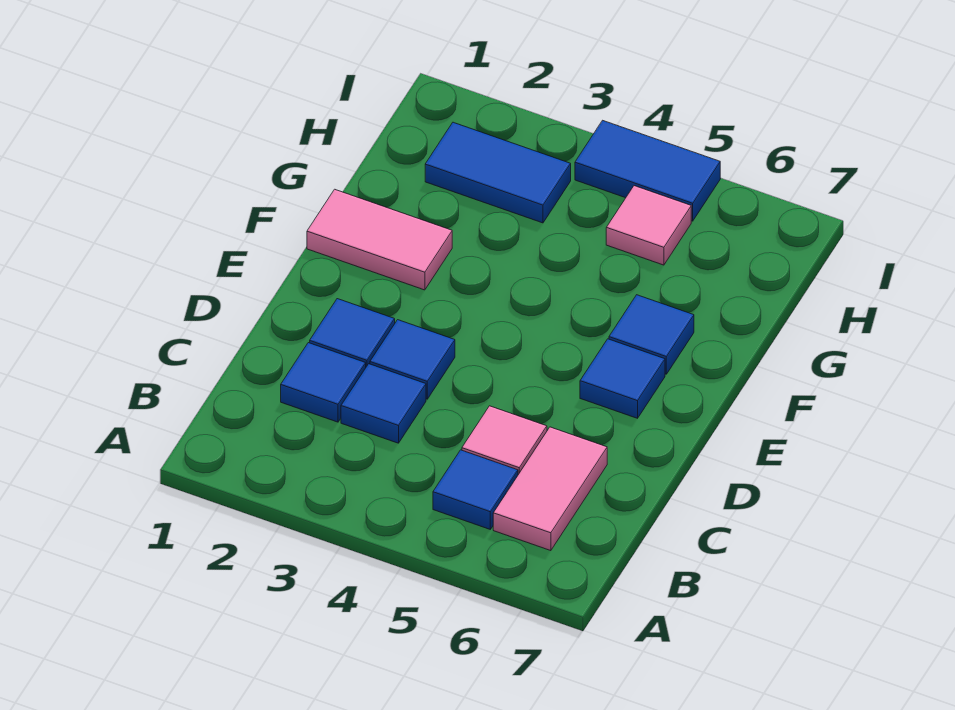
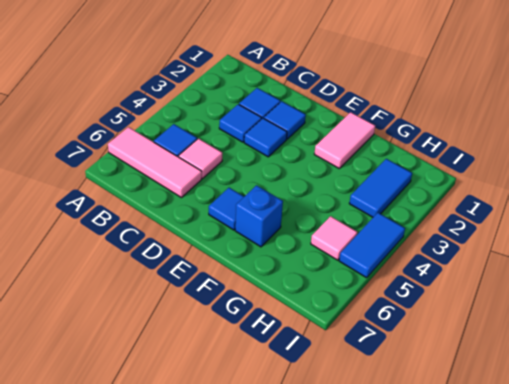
pink 1x2 tile [493,427,607,551] -> pink 1x3 tile [108,127,202,198]
blue 1x1 tile [609,295,694,374] -> blue 1x1 brick [235,185,283,247]

